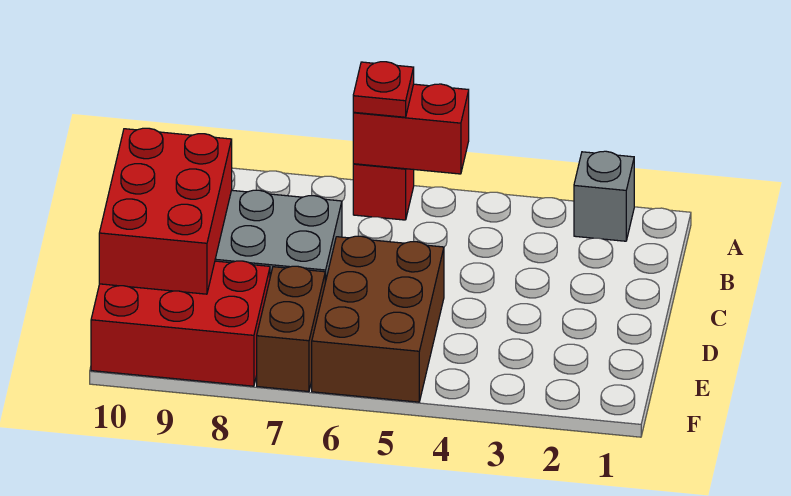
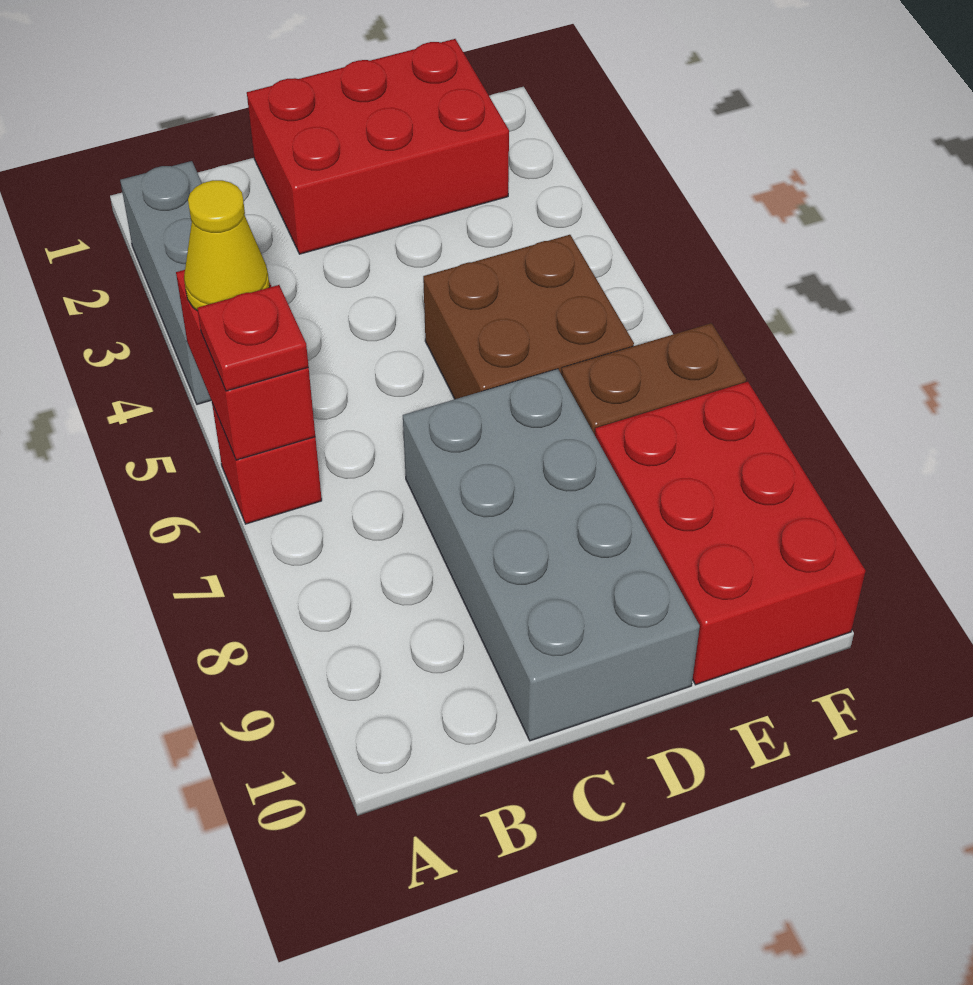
grey 1x1 brick [574,151,634,241] -> grey 1x3 brick [120,161,211,404]
none -> yellow 1x1 cone [184,180,270,311]
red 2x3 brick [99,128,232,294] -> red 2x3 brick moved to [247,39,509,254]
brown 2x3 brick [312,236,444,402] -> brown 2x2 brick [423,235,634,399]

